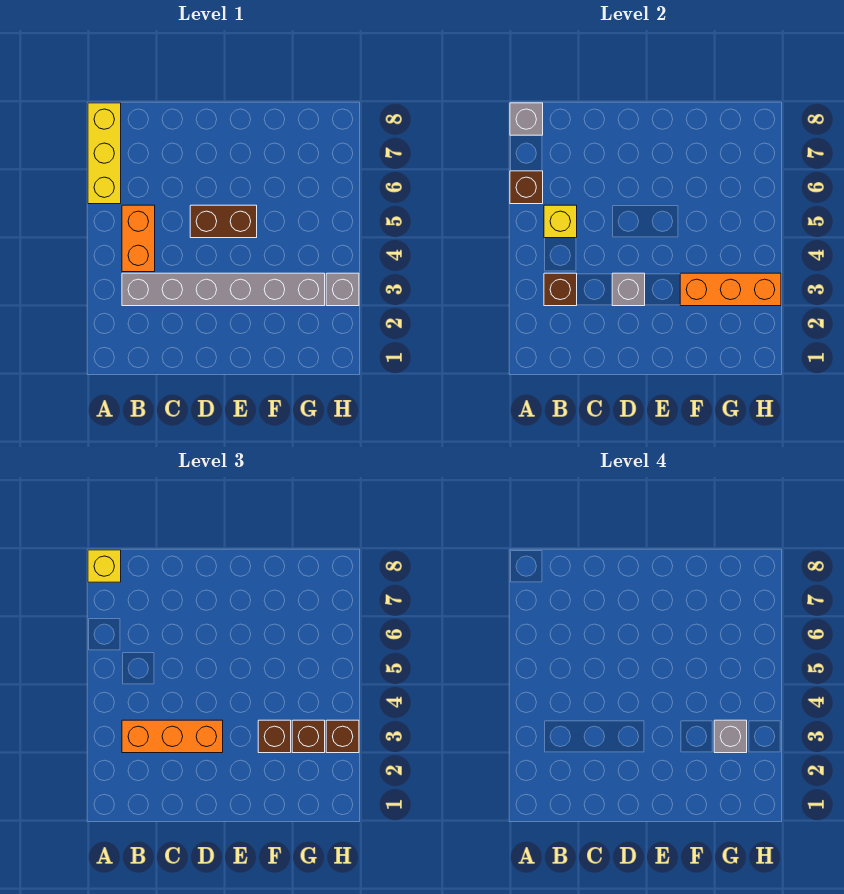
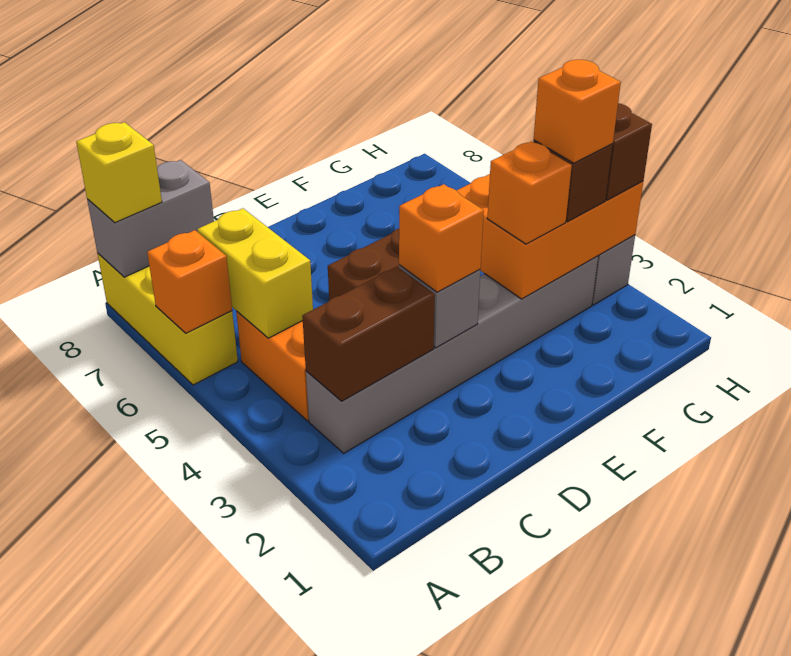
brown 1x1 brick [510,171,543,204] -> orange 1x1 brick [147,230,232,333]
grey 1x1 brick [510,103,543,135] -> grey 1x2 brick [87,160,214,277]
brown 1x1 brick [544,273,577,306] -> brown 1x2 brick [302,267,435,401]
orange 1x3 brick [122,720,223,753] -> orange 1x1 brick [399,184,484,292]
yellow 1x1 brick [544,205,577,238] -> yellow 1x2 brick [197,208,313,338]
orange 1x3 brick [680,273,781,306] -> orange 2x3 brick [456,174,643,299]
brown 1x1 brick [258,720,291,753] -> orange 1x1 brick [487,141,572,244]
grey 1x1 brick [714,720,747,753] -> orange 1x1 brick [534,60,621,163]

